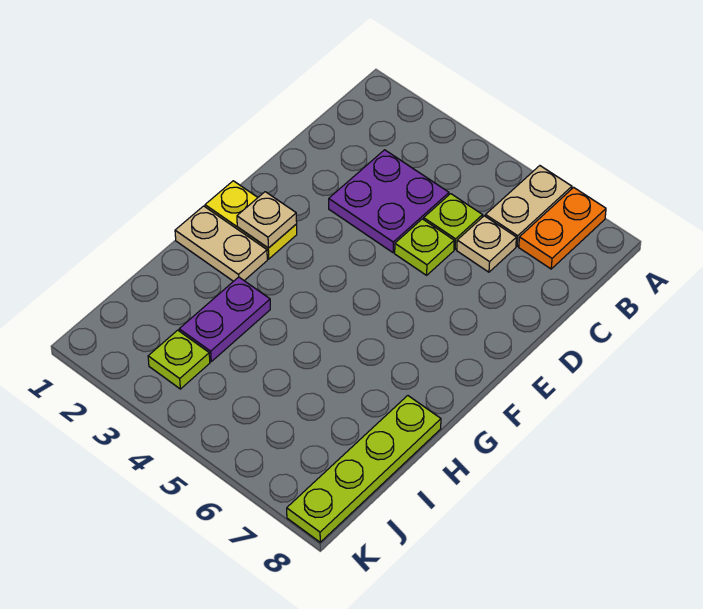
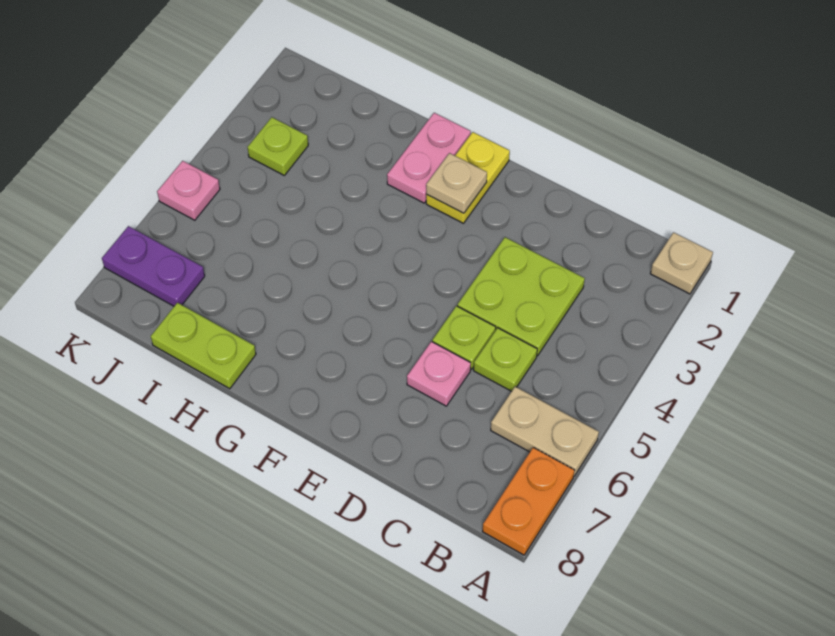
orange 1x2 plate [519,187,606,269] -> orange 1x2 plate turned to [483,448,574,555]
purple 2x2 plate [329,150,449,253] -> lime 2x2 plate [457,237,585,356]
tan 1x1 plate [457,216,516,272] -> tan 1x1 plate moved to [650,232,713,294]
none -> pink 1x1 plate [407,341,471,406]
tan 1x2 plate [175,206,267,281] -> pink 1x2 plate [387,113,471,203]
purple 1x2 plate [179,277,270,361] -> purple 1x2 plate moved to [102,226,205,306]
lime 1x4 plate [287,396,441,542] -> lime 1x2 plate [151,303,256,389]
none -> pink 1x1 plate [157,161,220,220]

